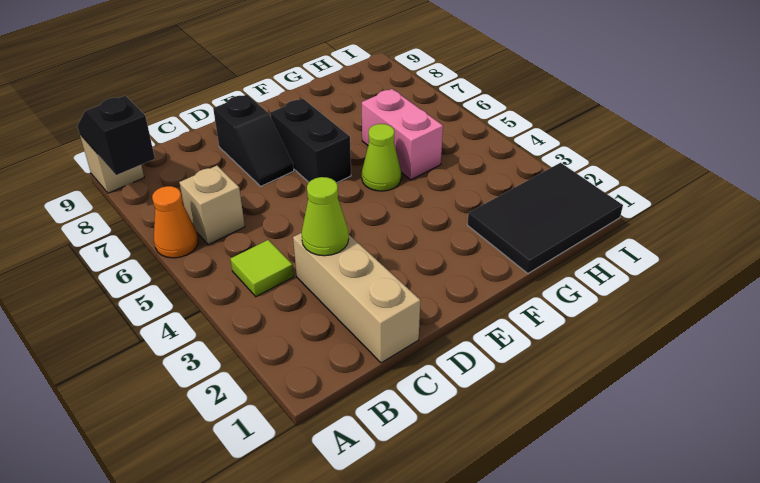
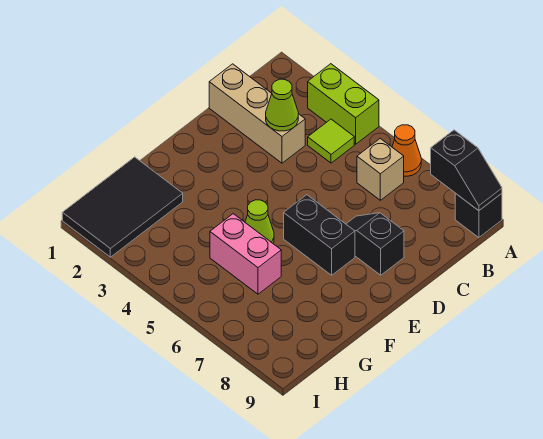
none -> lime 1x2 brick [308,64,379,144]
tan 1x1 brick [80,135,144,193] -> black 1x1 brick [455,194,502,238]

